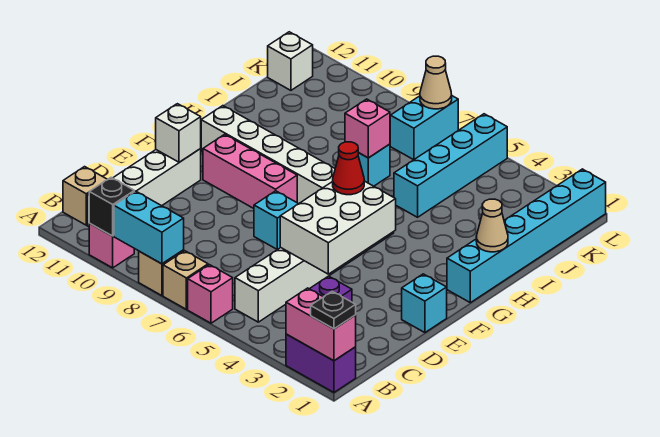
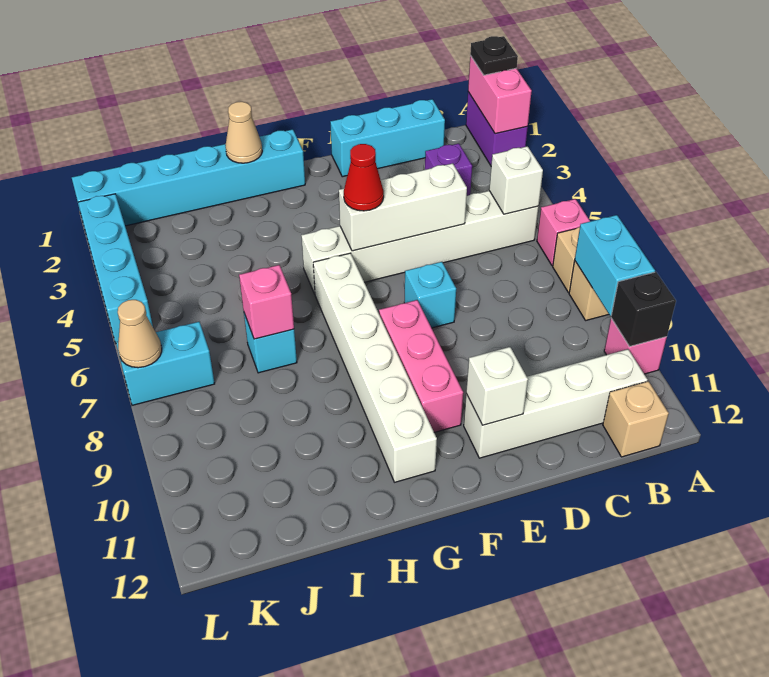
white 2x3 brick [280,181,396,274] -> white 1x3 brick [339,163,467,251]
cyan 1x1 brick [402,274,447,333] -> cyan 1x3 brick [330,99,445,177]
cyan 1x4 brick [394,114,507,217] -> cyan 1x4 brick turned to [78,194,153,343]
white 1x1 brick [268,32,313,90] -> white 1x1 brick moved to [489,146,543,214]

